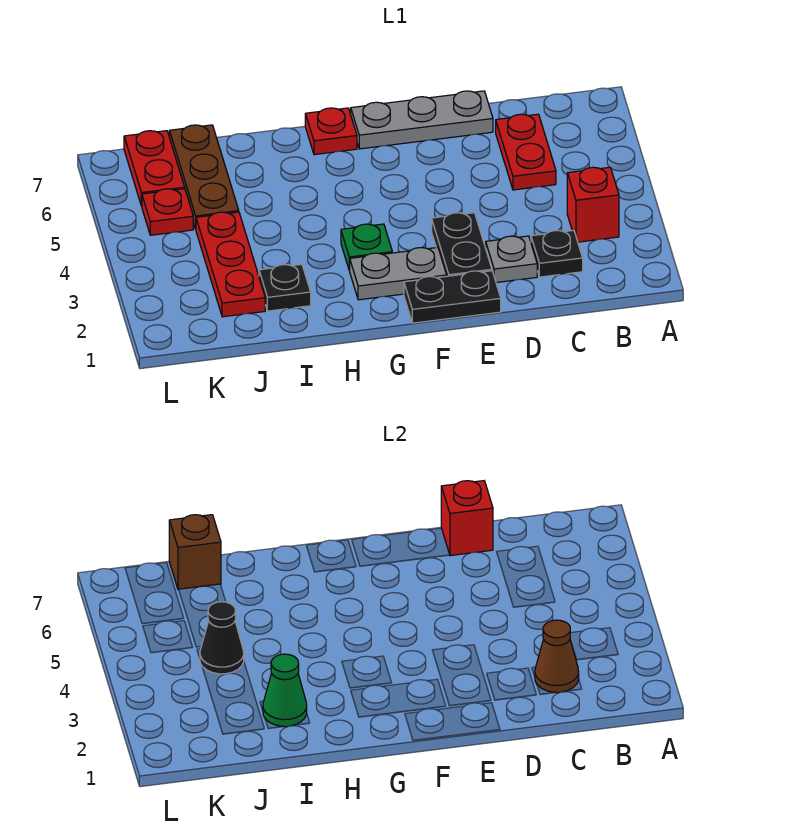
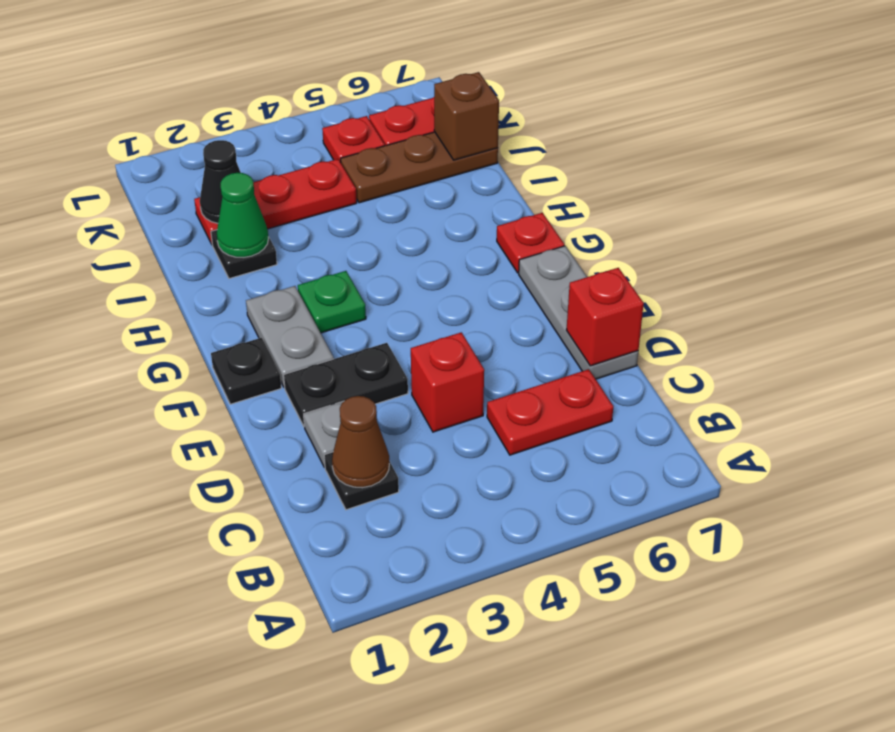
red 1x1 brick [567,167,619,242] -> red 1x1 brick moved to [411,332,484,432]
black 1x2 plate [404,271,501,323] -> black 1x1 plate [211,338,281,404]
black 1x1 cone [200,602,244,674] -> black 1x1 cone moved to [200,140,241,223]

